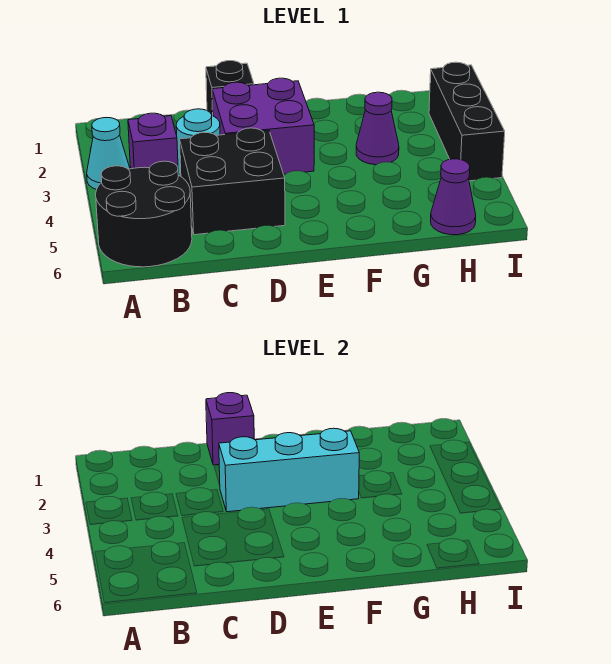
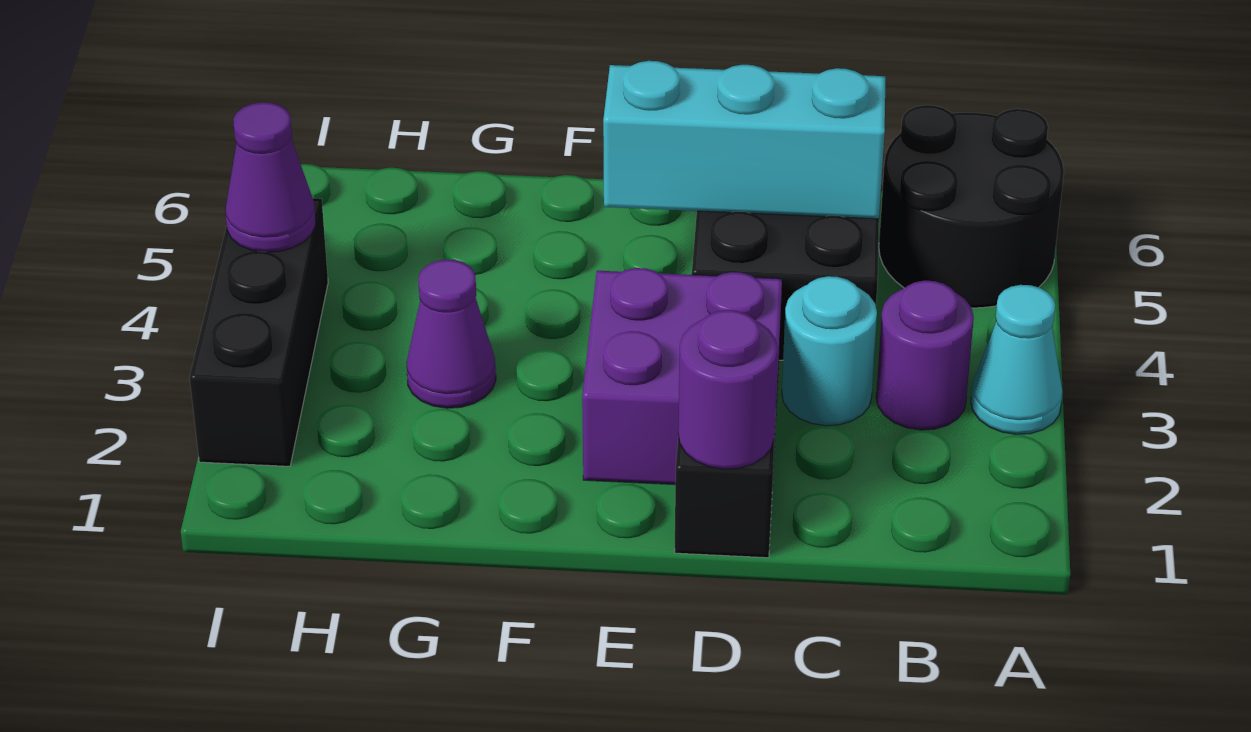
purple 1x1 brick [128,113,178,169] -> purple 1x1 round brick [876,281,974,430]
purple 1x1 brick [206,393,254,465] -> purple 1x1 round brick [678,310,778,469]
cyan 1x3 brick [219,428,359,512] -> cyan 1x3 brick moved to [603,61,886,219]
purple 1x1 cone [431,159,476,235] -> purple 1x1 cone moved to [226,102,316,252]

